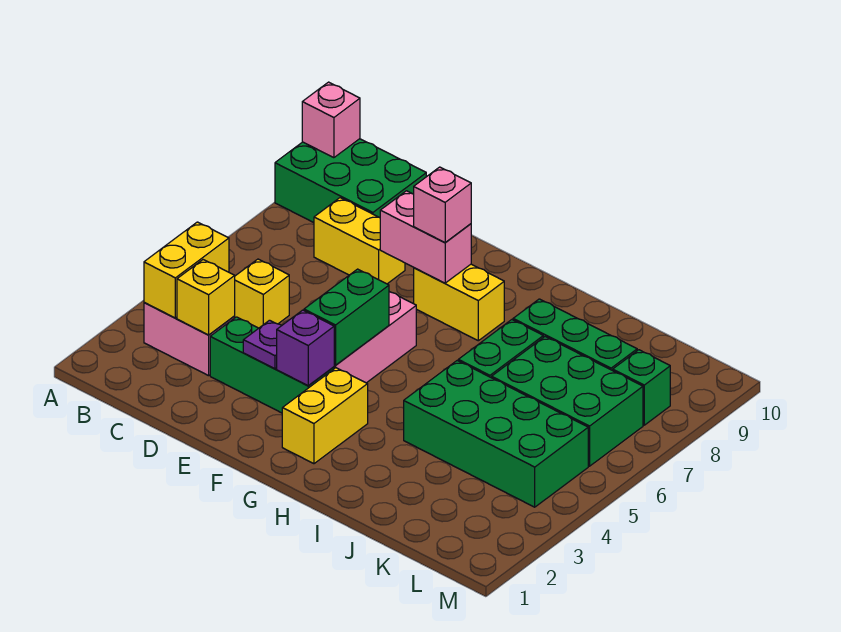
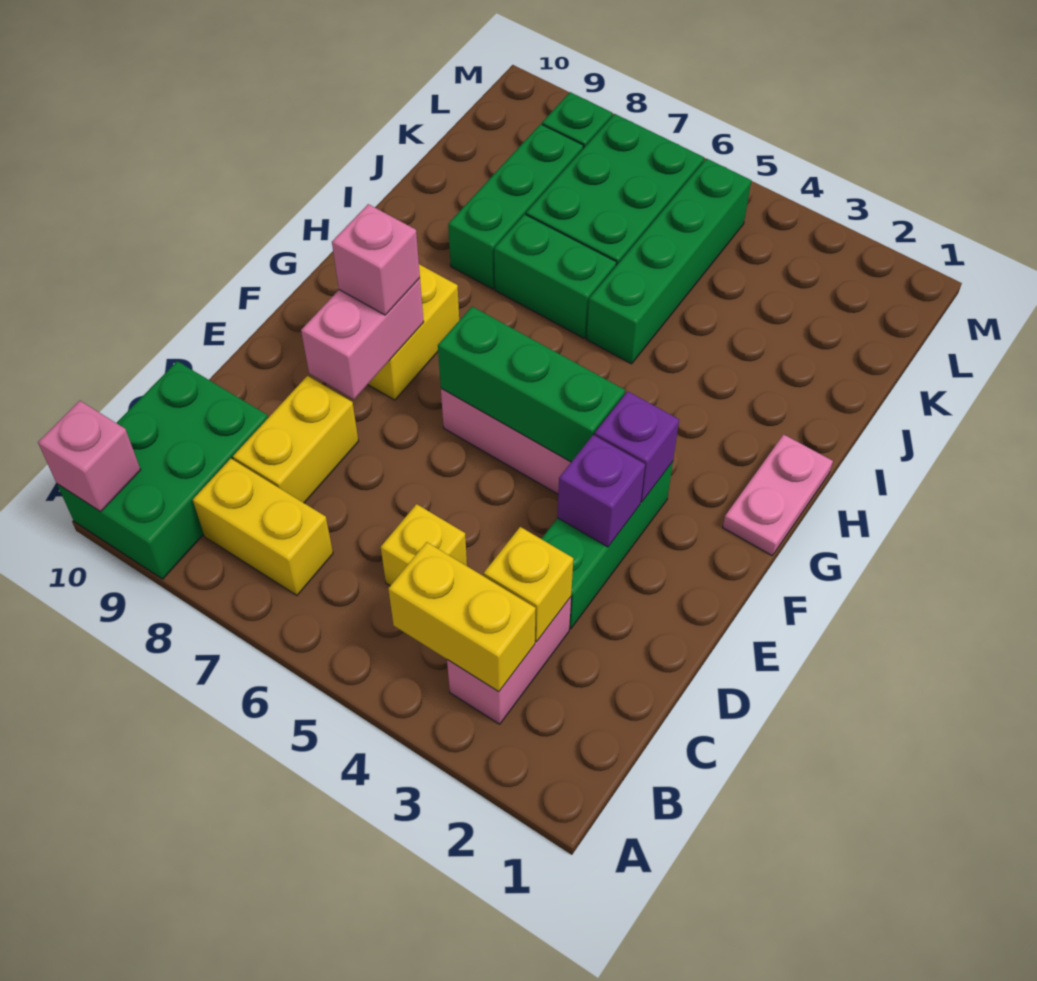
purple 1x1 plate [243,320,281,369] -> purple 1x1 brick [557,435,645,547]
green 1x2 brick [304,269,389,365] -> green 1x3 brick [438,307,625,462]
none -> pink 1x2 plate [723,435,833,556]
yellow 1x2 brick [282,368,368,464] -> yellow 1x2 brick moved to [193,459,333,595]
green 2x4 brick [404,361,588,507] -> green 1x4 brick [587,159,751,364]

